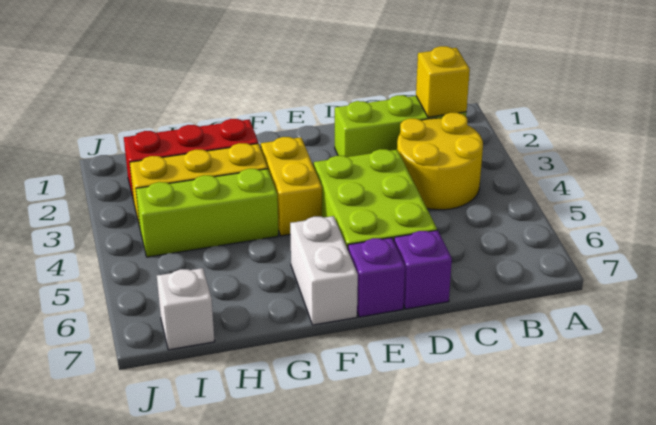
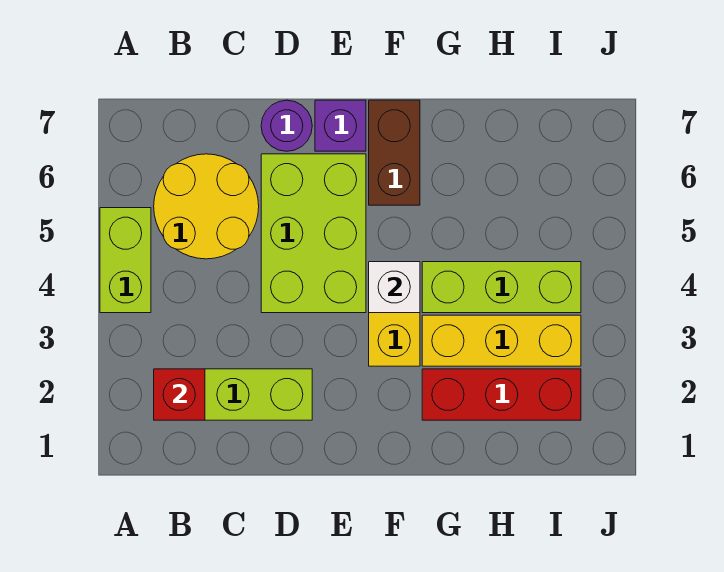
none -> lime 1x2 brick [100,208,151,313]
yellow 1x1 brick [416,46,470,117] -> red 1x1 brick [154,369,205,420]
yellow 2x2 round brick [397,113,483,210] -> yellow 2x2 round brick moved to [154,154,259,259]
purple 1x1 brick [394,230,452,309] -> purple 1x1 round brick [261,100,312,151]
white 1x2 brick [290,216,358,325] -> brown 1x2 brick [369,100,420,205]
white 1x1 brick [157,268,215,350] -> white 1x1 brick moved to [369,262,420,313]

